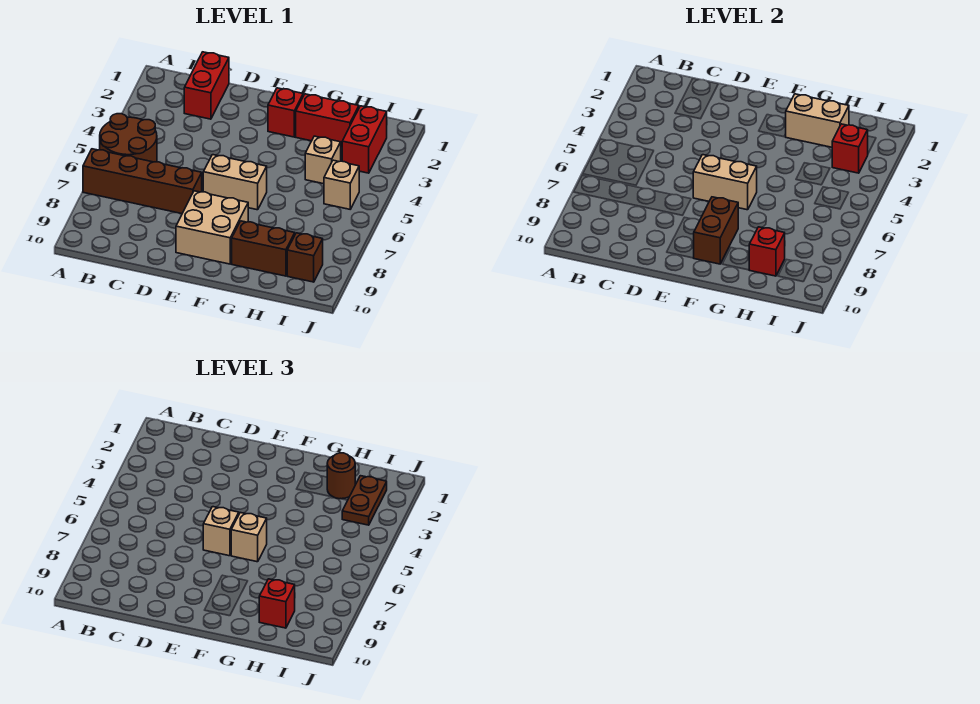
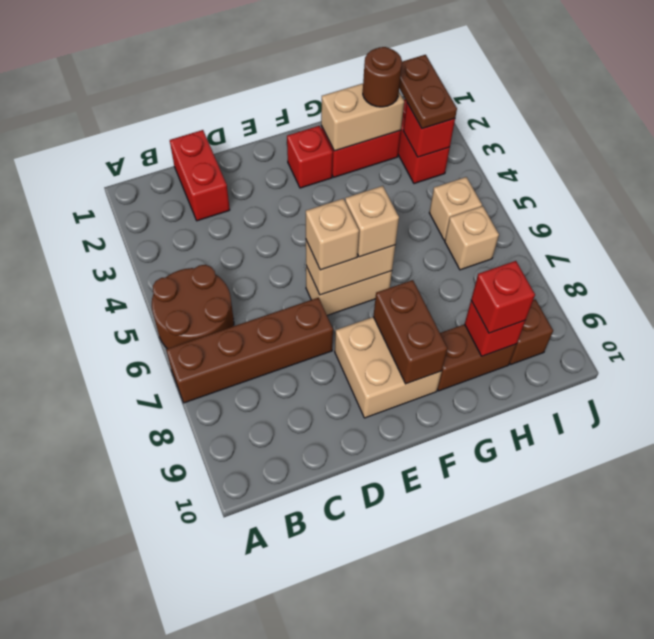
tan 1x1 brick [305,136,341,184] -> tan 1x1 brick moved to [445,206,499,270]

